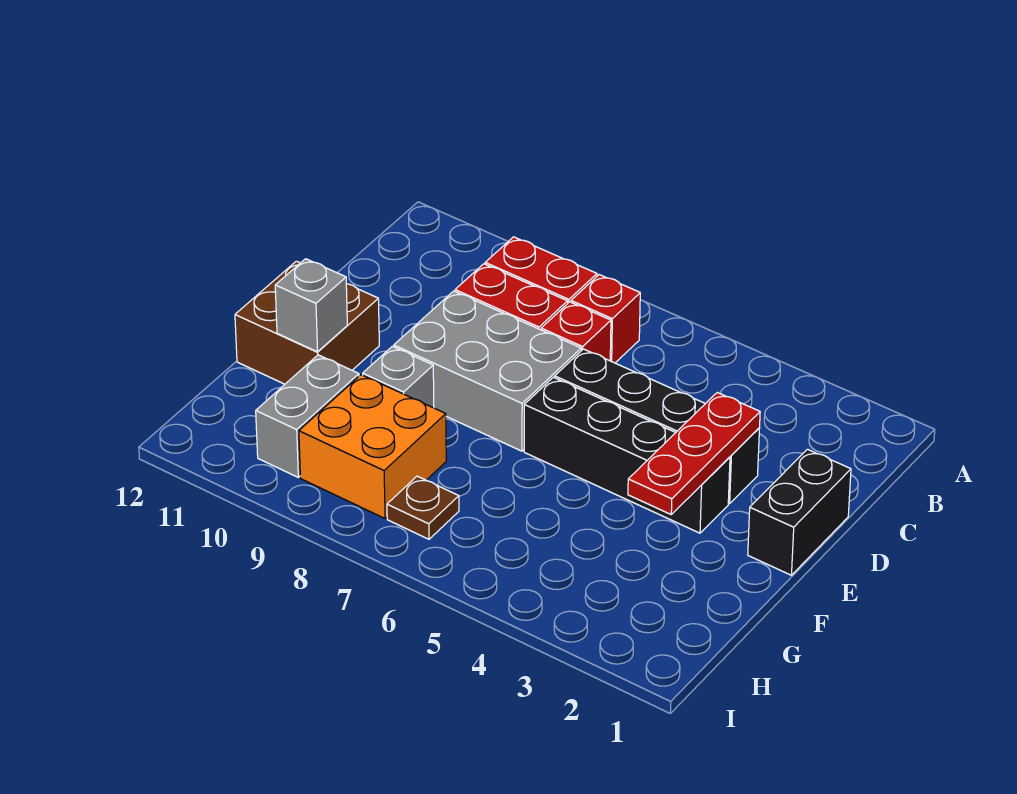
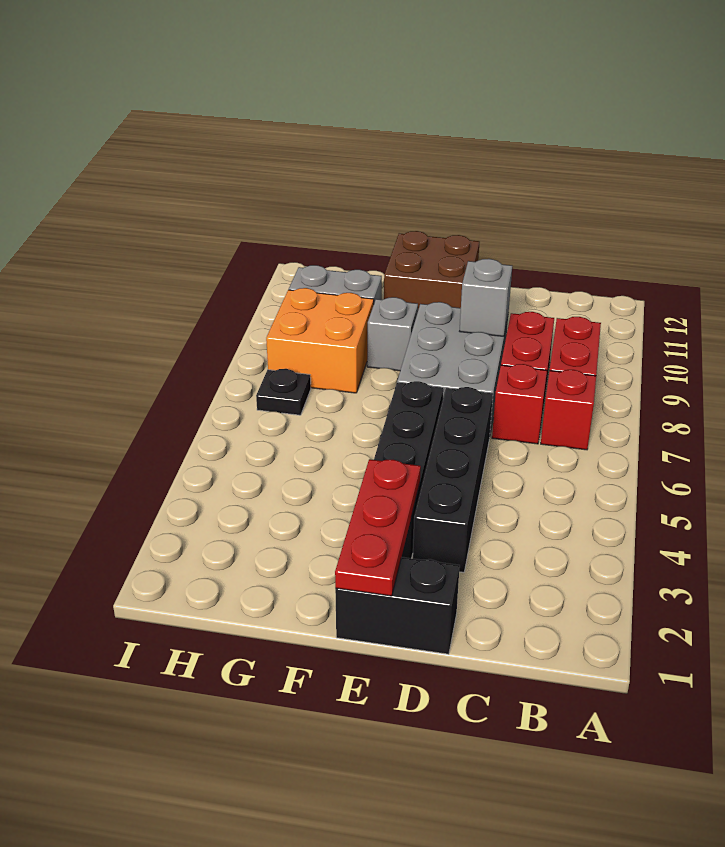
red 1x3 plate [628,392,760,514] -> red 1x3 plate turned to [335,459,421,596]
grey 1x1 brick [275,259,347,352] -> grey 1x1 brick moved to [460,259,512,336]
brown 1x1 plate [387,476,459,539] -> black 1x1 plate [256,369,311,415]

